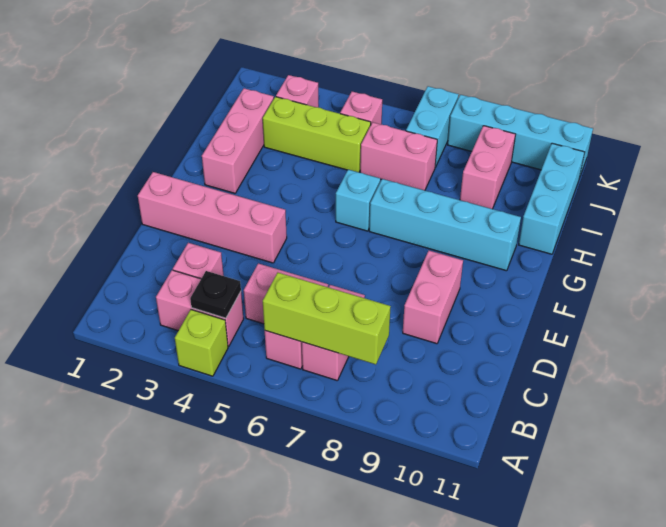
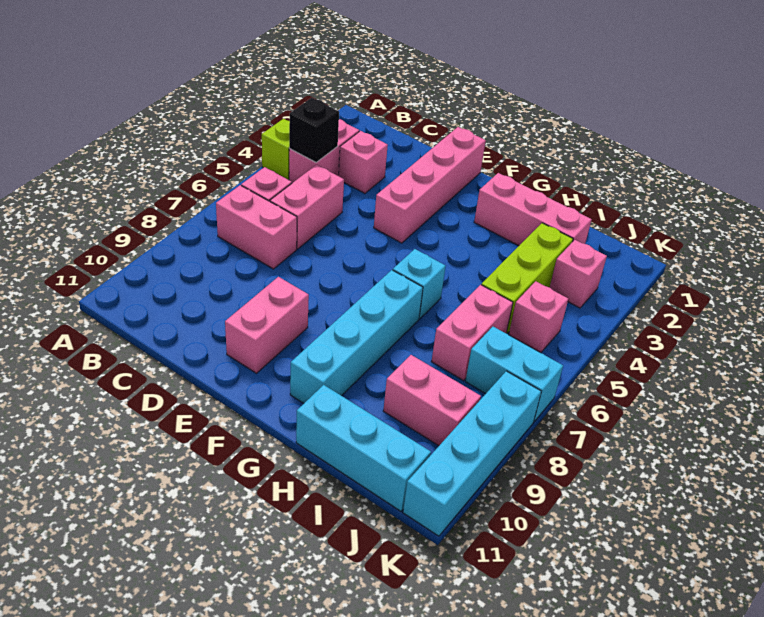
black 1x1 plate [190,271,241,318] -> black 1x1 brick [289,98,339,162]
lime 1x3 brick [263,272,391,365] -> none
pink 1x2 brick [403,251,463,344] -> pink 1x2 brick turned to [225,277,309,373]

